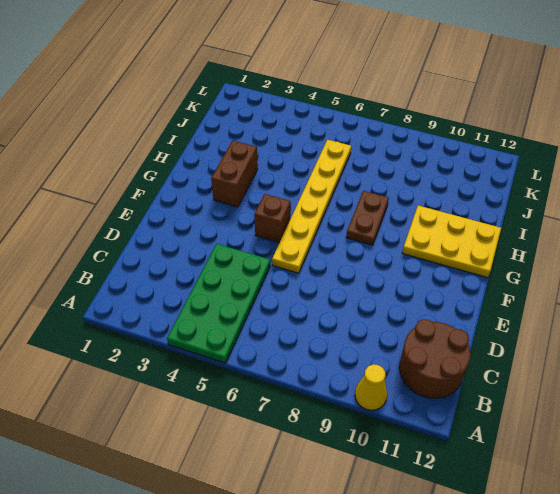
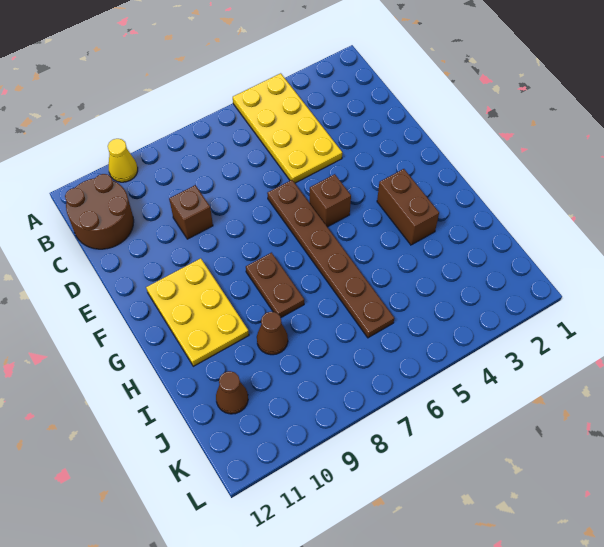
green 2x4 plate [167,244,270,363] -> yellow 2x4 plate [233,73,342,183]
none -> brown 1x1 brick [169,185,213,239]
yellow 1x6 plate [272,140,351,273] -> brown 1x6 plate [267,180,394,338]
yellow 2x3 plate [402,206,501,278] -> yellow 2x3 plate turned to [146,258,249,366]
none -> brown 1x1 cone [257,312,288,355]
none -> brown 1x1 cone [216,371,248,414]

